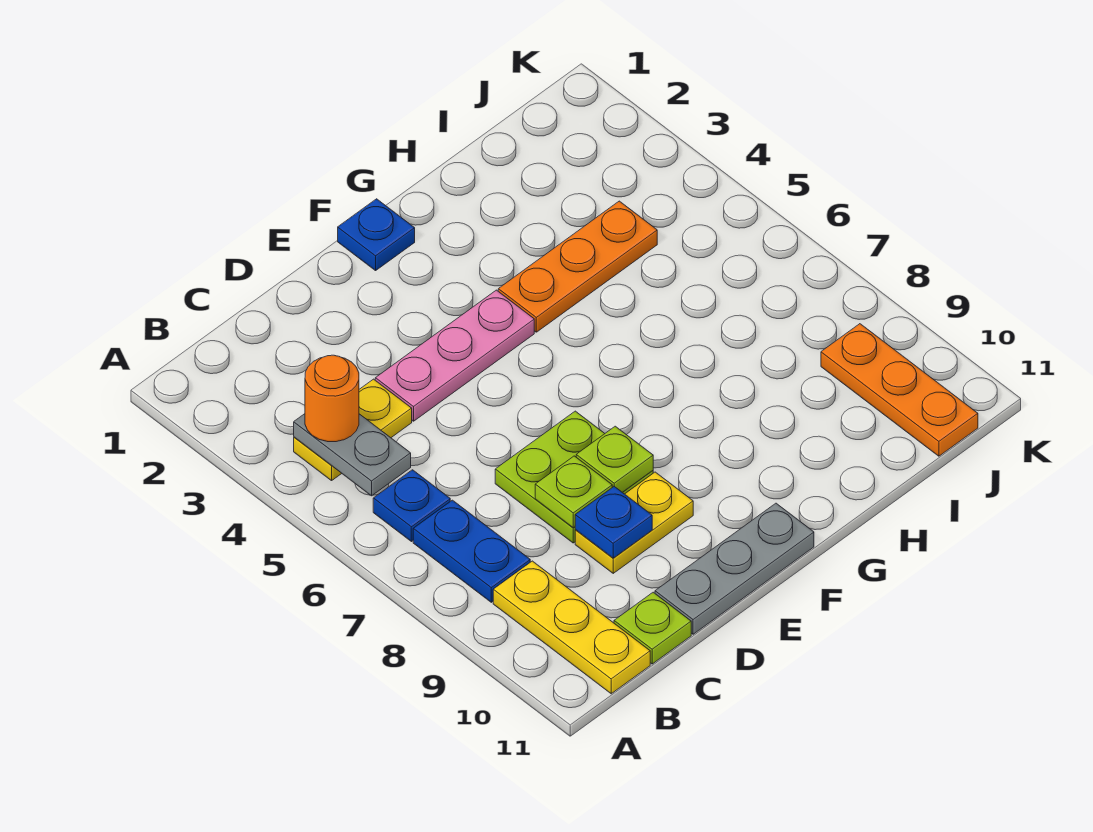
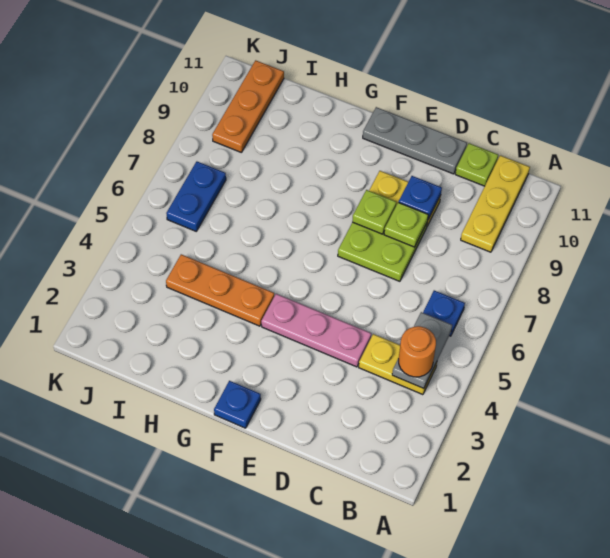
blue 1x2 plate [413,500,530,602] -> blue 1x2 plate moved to [166,162,226,231]

